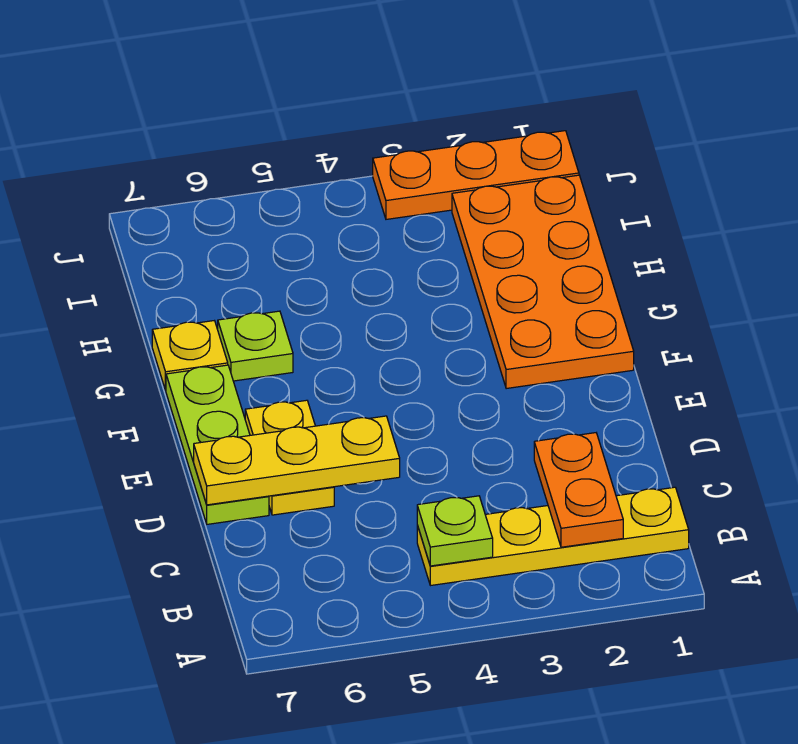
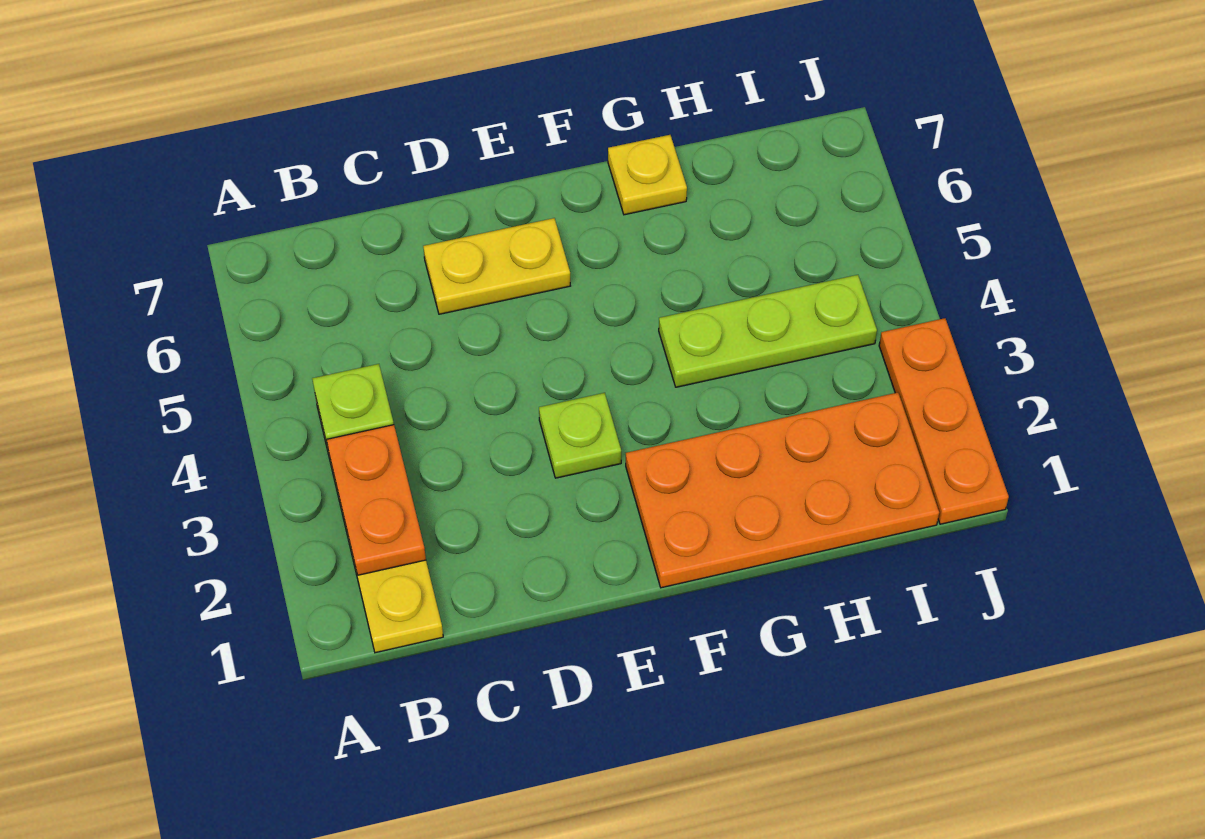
orange 1x2 plate [534,433,623,547] -> orange 1x2 plate turned to [327,425,426,575]
yellow 1x3 plate [194,416,400,505] -> none
lime 1x3 plate [166,365,269,524] -> lime 1x3 plate moved to [659,275,877,387]
lime 1x1 plate [218,311,293,381] -> lime 1x1 plate moved to [539,393,621,478]

